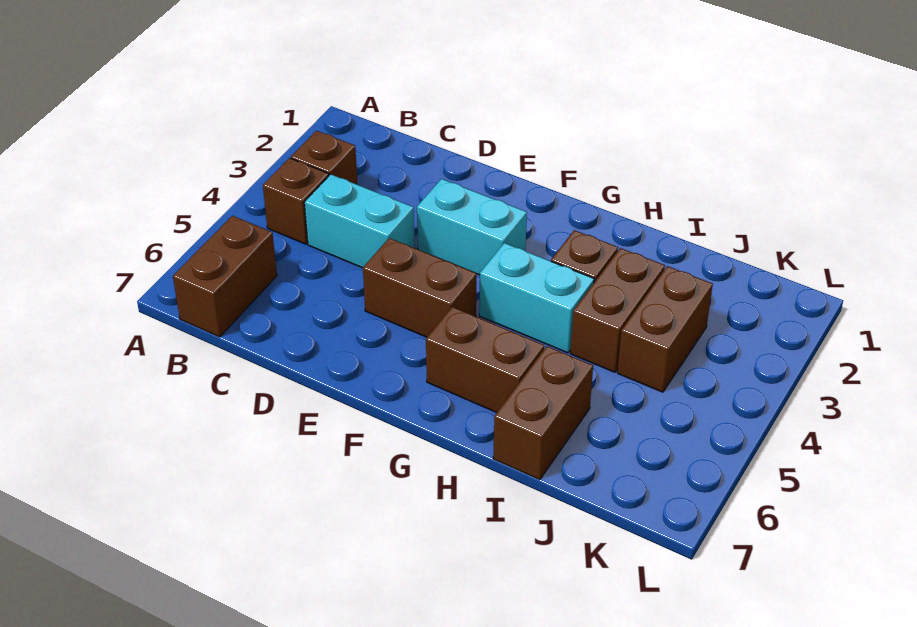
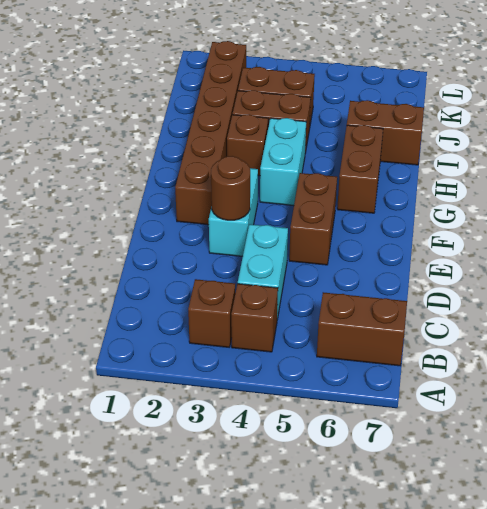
none -> brown 1x1 round brick [211,156,250,220]
none -> brown 1x6 brick [175,41,246,225]

